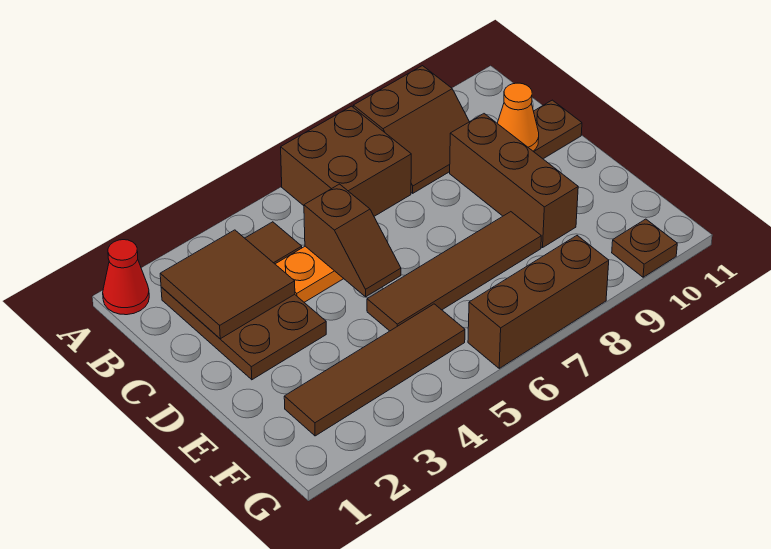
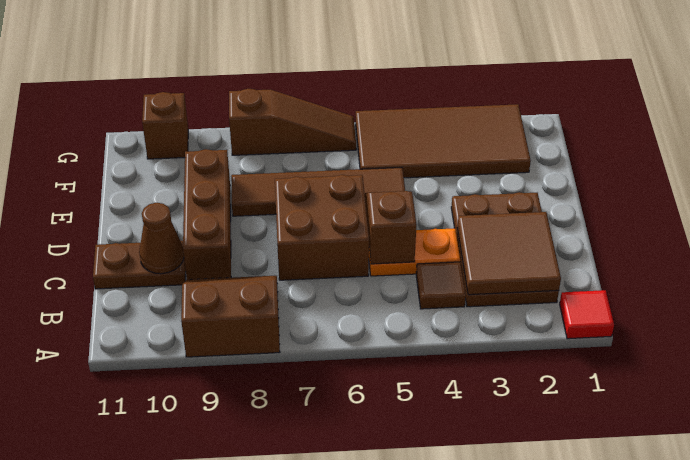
red 1x1 cone [103,240,149,315] -> red 1x1 tile [560,290,614,339]
brown 2x2 brick [281,106,411,216] -> brown 2x2 brick moved to [275,175,369,280]
orange 1x1 cone [497,83,539,151] -> brown 1x1 cone [139,203,184,274]
brown 1x4 tile [284,304,465,436] -> brown 2x4 tile [356,104,531,178]
brown 1x3 brick [468,236,609,368] -> brown 1x3 slope [229,89,356,155]
brown 1x1 plate [612,219,677,277] -> brown 1x1 brick [142,92,188,159]

